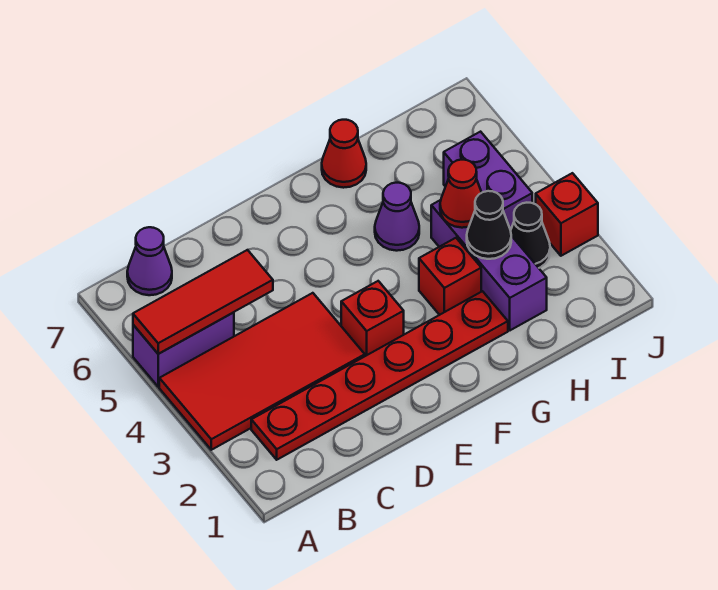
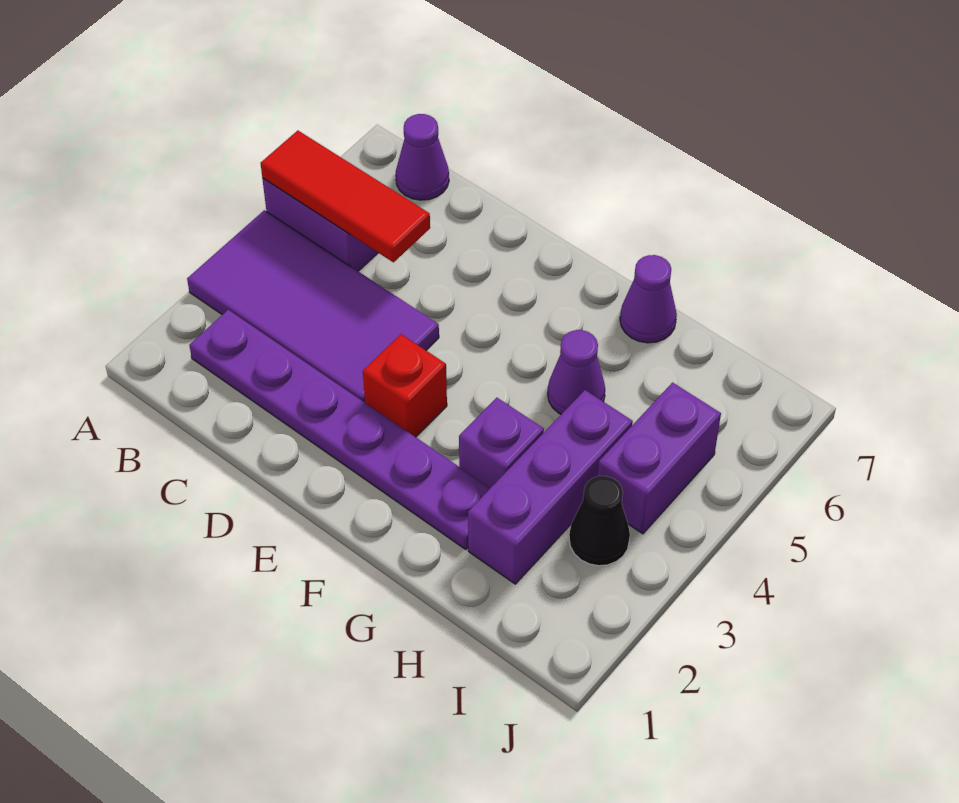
red 2x4 tile [159,293,365,450] -> purple 2x4 tile [187,210,439,402]
red 1x6 plate [251,291,508,460] -> purple 1x6 plate [189,310,490,550]
red 1x1 brick [419,238,481,315] -> purple 1x1 brick [459,398,544,488]
red 1x1 cone [322,120,366,188] -> purple 1x1 cone [620,255,677,343]
black 1x1 cone [467,191,511,259] -> none
red 1x1 cone [440,160,482,228] -> none
red 1x1 brick [536,173,598,256] -> none

